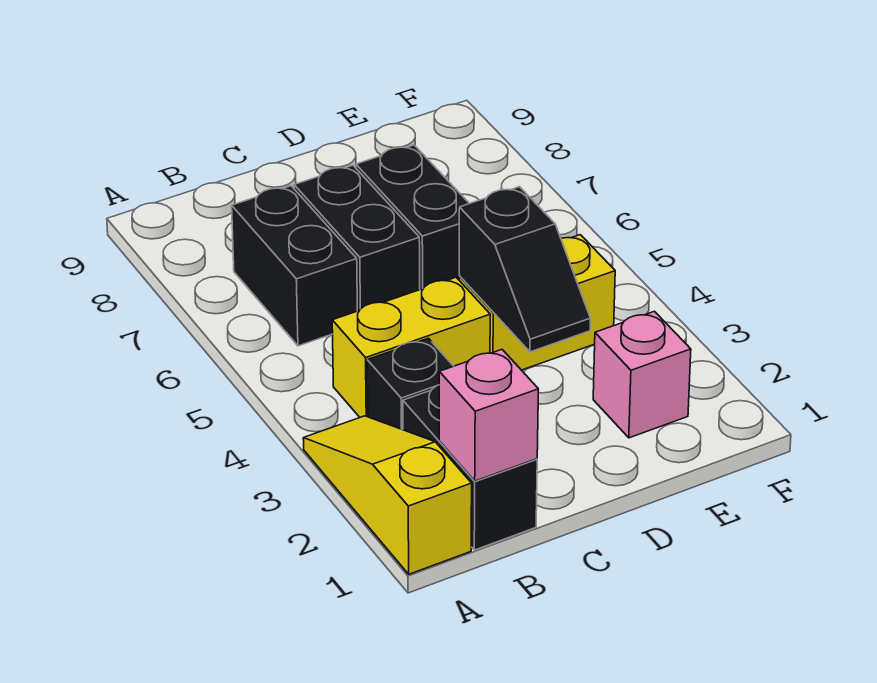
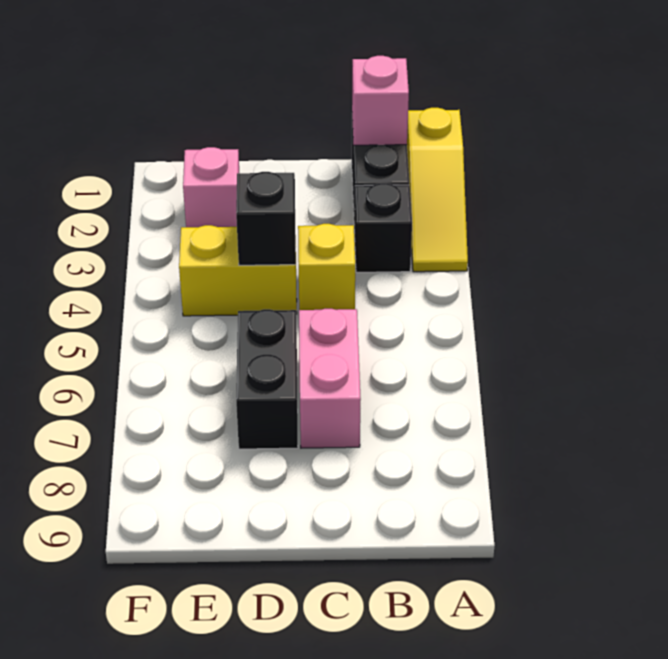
yellow 1x2 brick [332,277,490,417] -> yellow 1x1 brick [298,224,355,310]
black 1x2 brick [232,186,357,346] -> none
black 1x2 brick [294,165,420,311] -> pink 1x2 brick [299,309,361,448]

